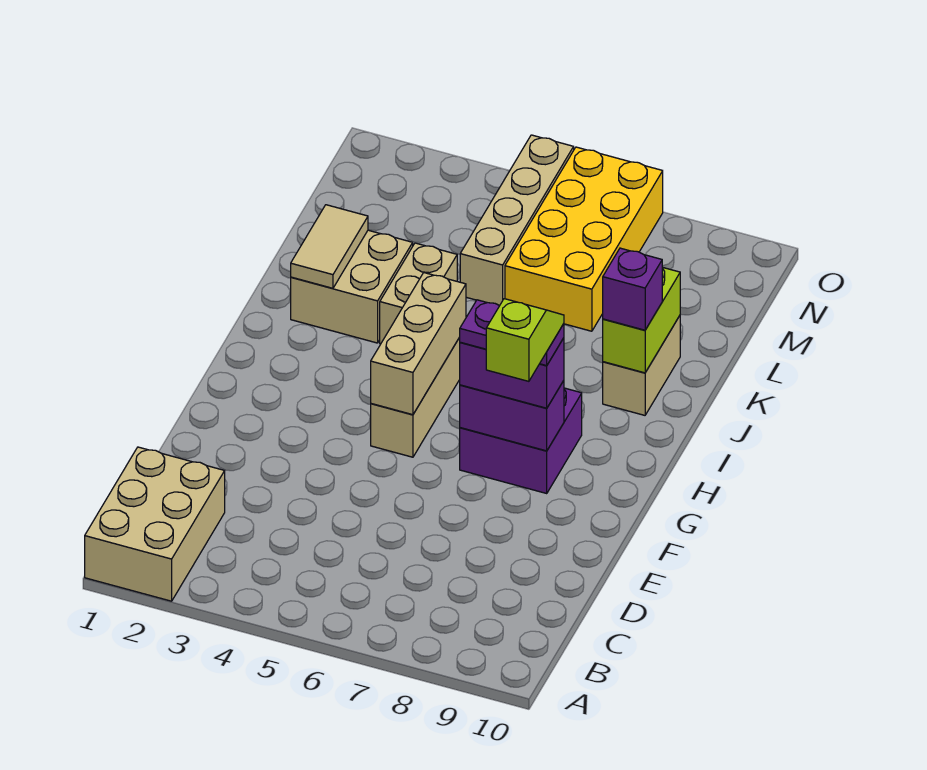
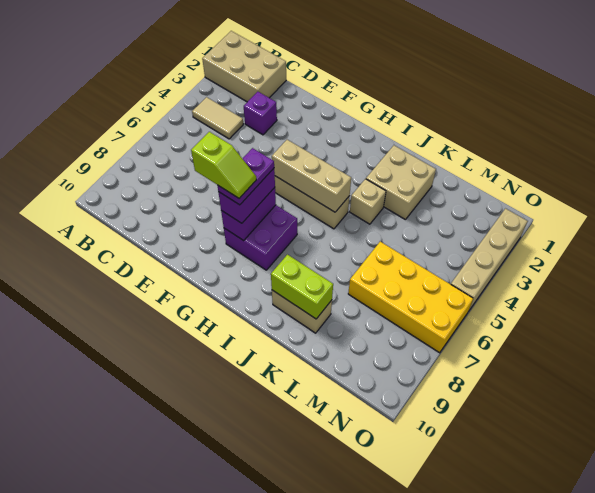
tan 1x2 tile [291,205,368,288] -> tan 1x2 tile moved to [192,97,243,139]
tan 1x2 brick [380,243,457,344] -> tan 1x1 brick [350,179,386,224]
purple 1x1 brick [603,248,662,330] -> purple 1x1 brick moved to [244,92,277,135]
tan 1x4 brick [460,135,574,306] -> tan 1x4 brick turned to [451,209,528,310]

